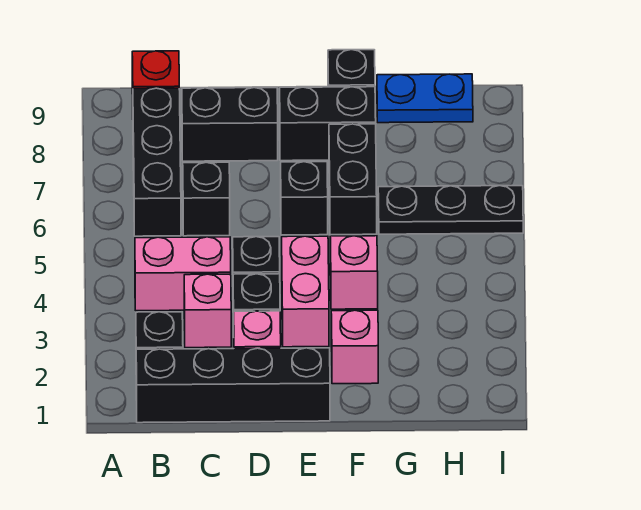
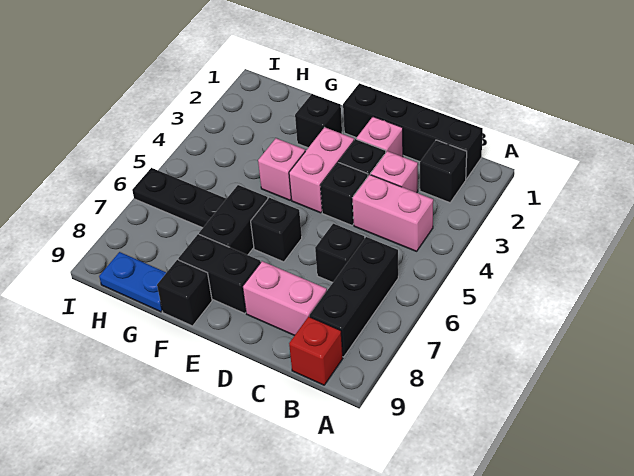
black 1x2 brick [182,88,278,161] -> pink 1x2 brick [243,261,327,336]
pink 1x1 brick [331,310,378,384] -> black 1x1 brick [295,94,342,148]

